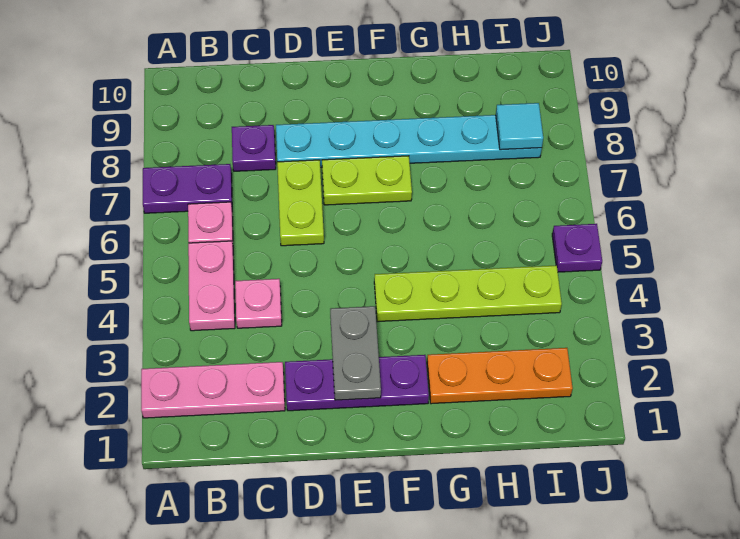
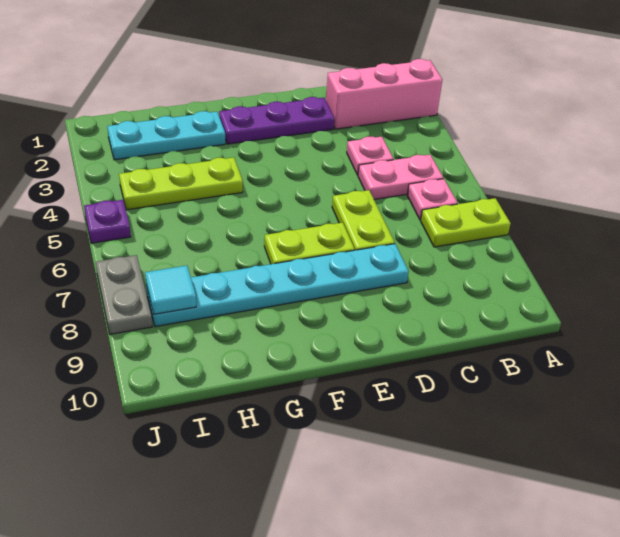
pink 1x3 plate [141,362,285,418] -> pink 1x3 brick [326,59,442,129]
purple 1x2 plate [143,164,232,213] -> lime 1x2 plate [421,198,511,247]
pink 1x2 plate [188,241,235,331] -> pink 1x2 plate turned to [358,155,443,199]
purple 1x1 plate [232,125,276,171] -> none
grey 1x2 plate [330,306,381,400] -> grey 1x2 plate moved to [96,255,152,334]
lime 1x4 plate [374,265,562,322] -> lime 1x3 plate [119,157,243,210]
orange 1x3 plate [427,348,573,404] -> cyan 1x3 plate [107,111,225,160]

